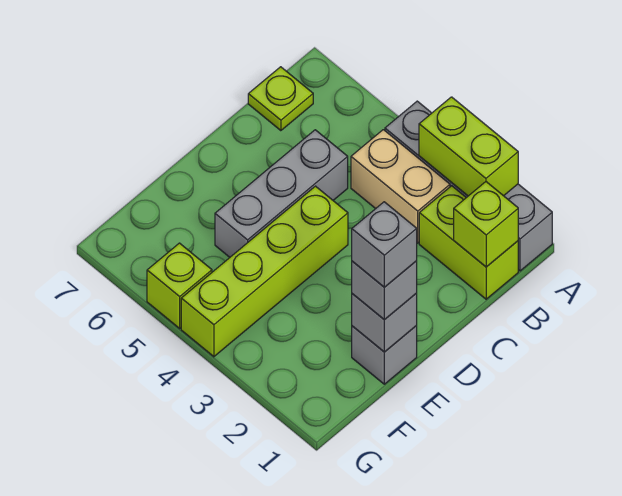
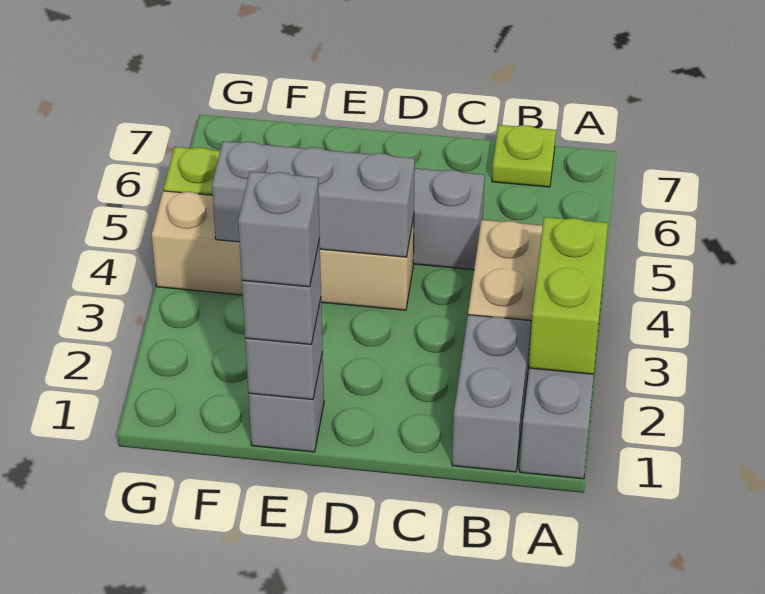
lime 1x2 brick [419,186,518,299] -> grey 1x2 brick [452,315,531,472]
lime 1x1 brick [454,182,518,267] -> none
lime 1x4 brick [181,186,348,357] -> tan 1x4 brick [152,191,414,310]
none -> grey 1x3 brick [212,141,415,257]

